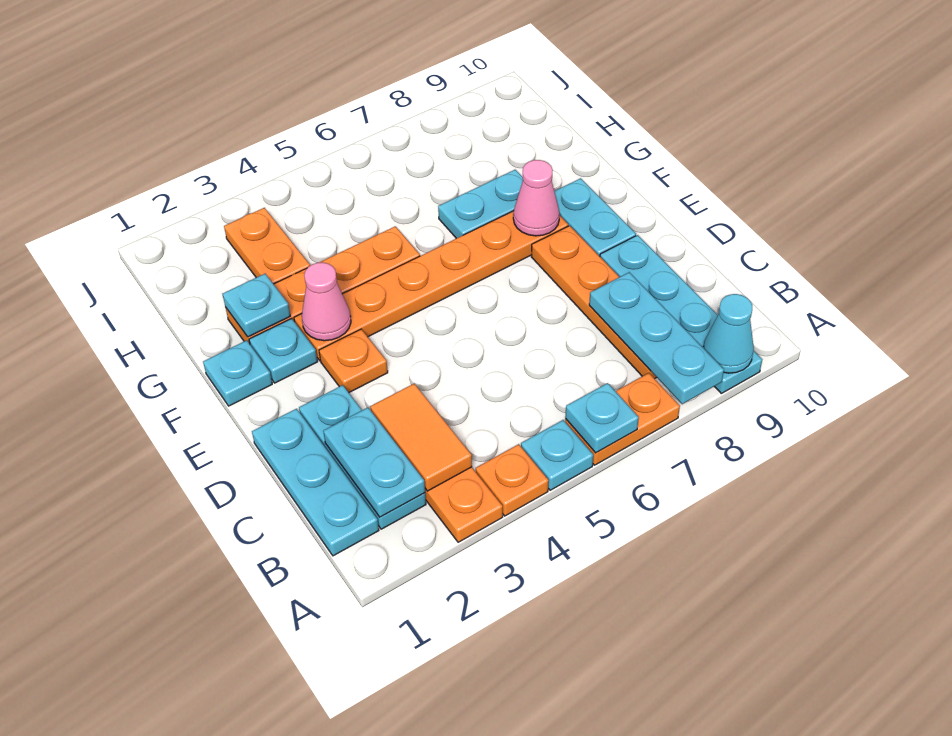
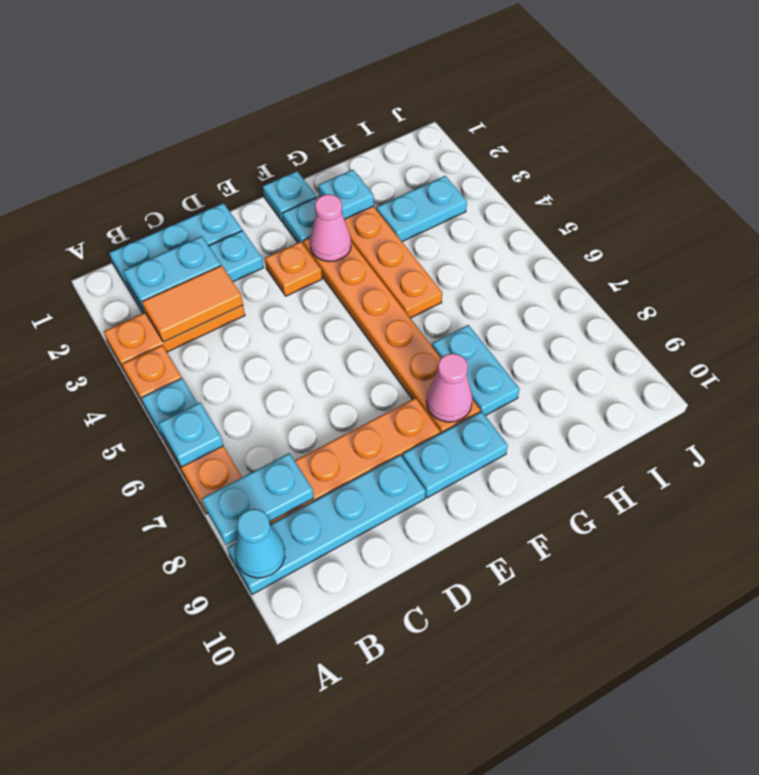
cyan 1x3 plate [589,272,724,404] -> cyan 1x2 plate [202,453,314,545]
orange 1x2 plate [224,208,310,284] -> cyan 1x2 plate [376,176,467,242]

